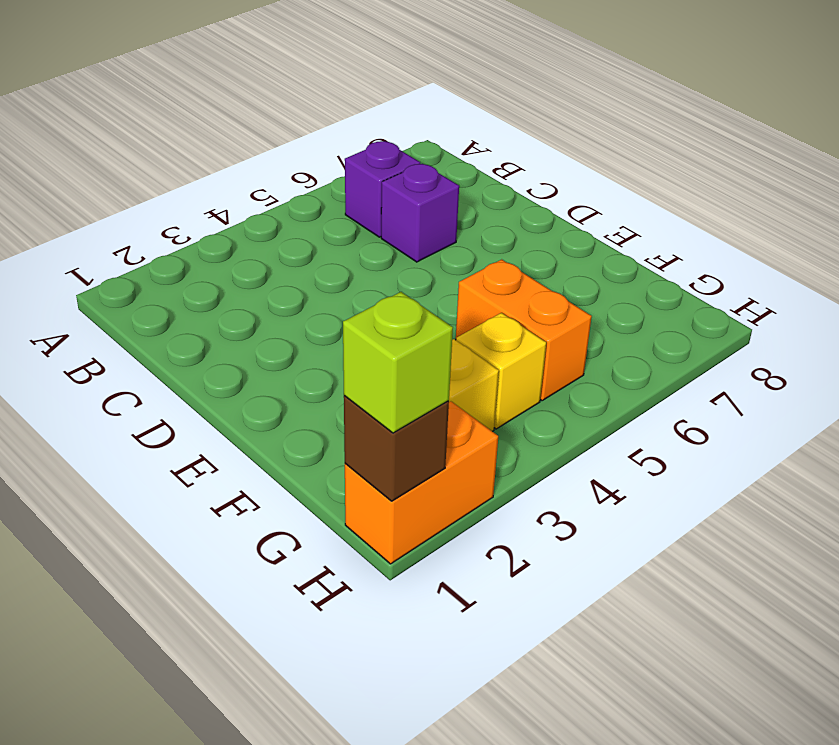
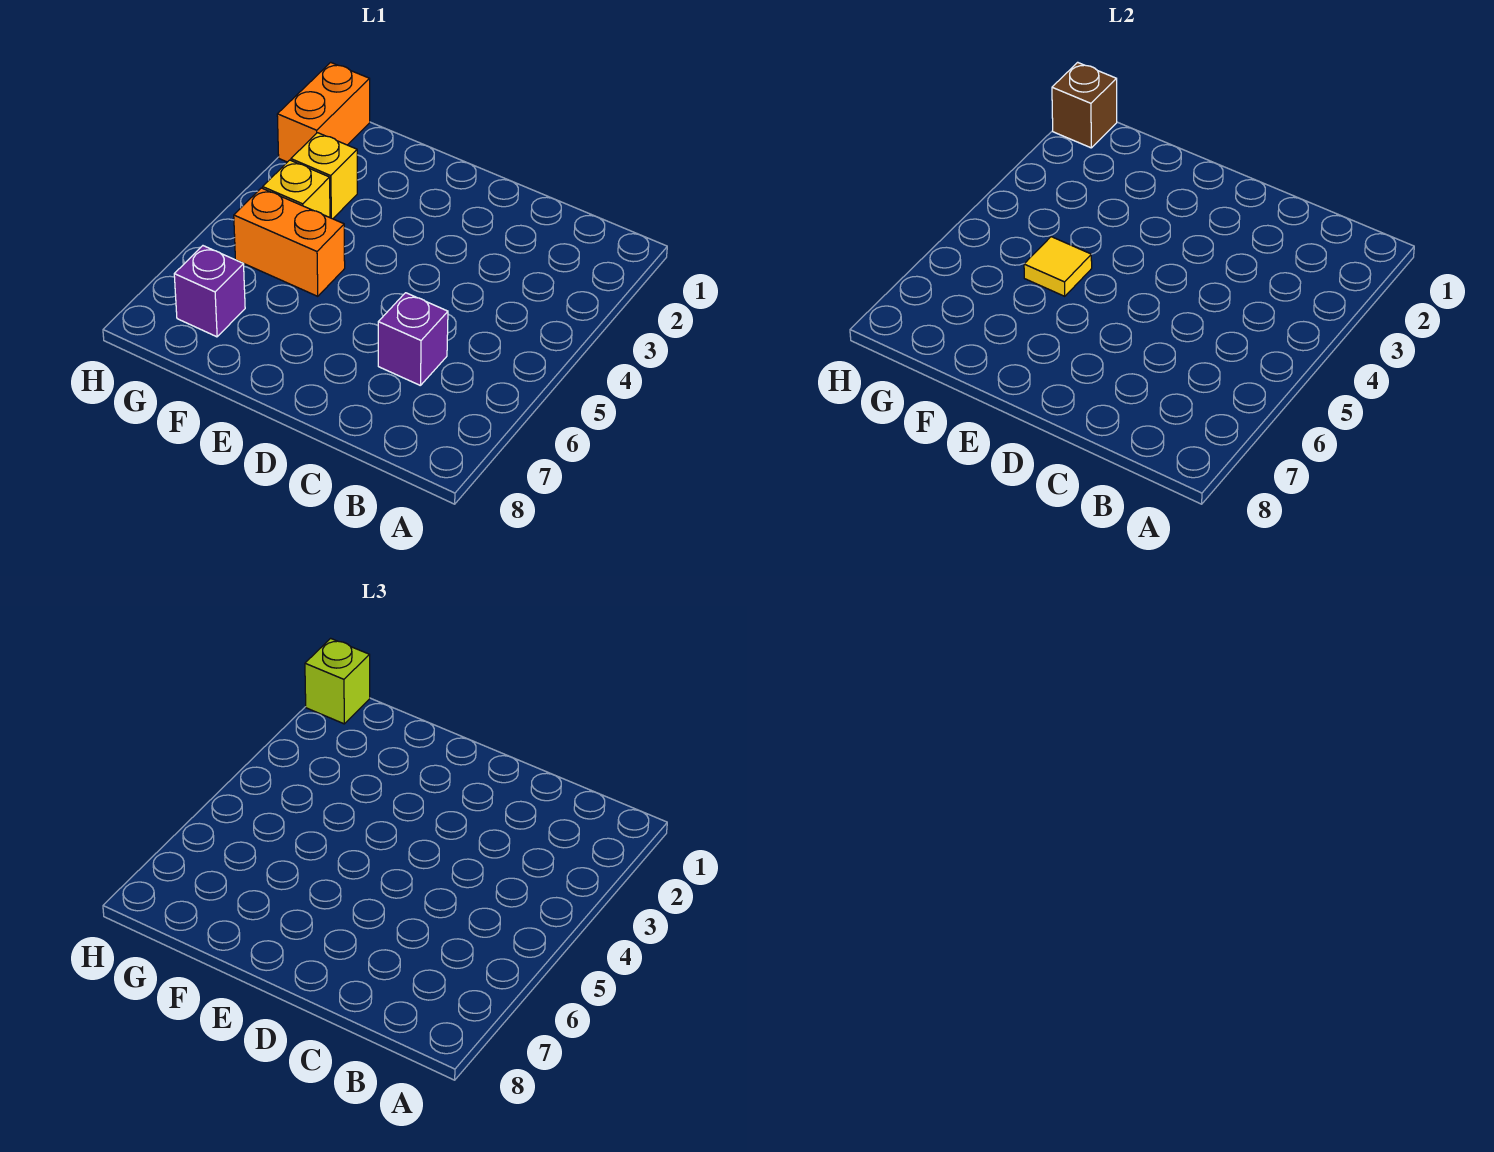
purple 1x1 brick [345,141,421,237] -> purple 1x1 brick moved to [174,246,245,337]
none -> yellow 1x1 tile [1024,237,1092,296]

